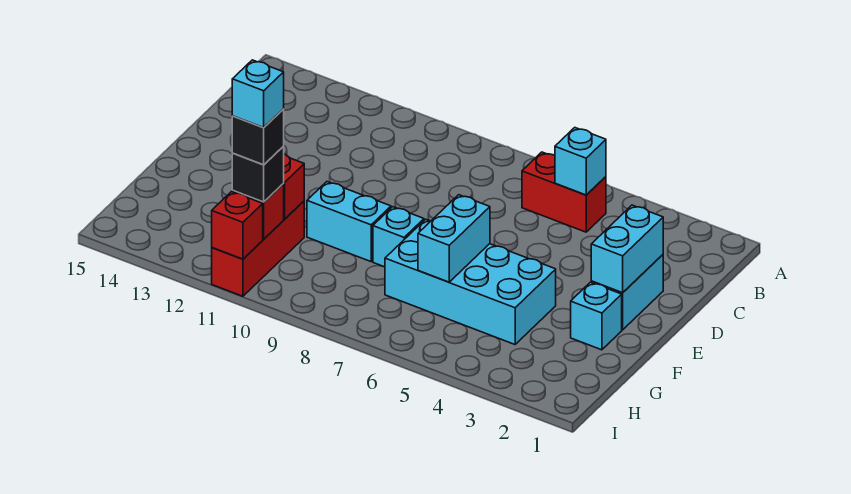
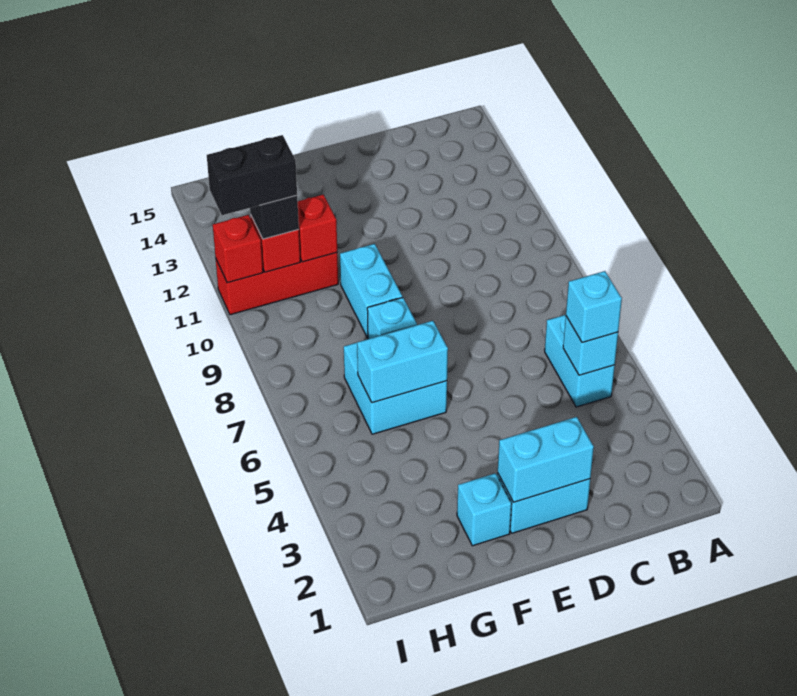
red 1x2 brick [522,152,606,232] -> cyan 1x2 brick [545,315,615,407]
cyan 2x4 brick [385,219,556,344] -> cyan 2x2 brick [344,343,447,434]
black 1x1 brick [232,109,284,165] -> black 1x2 brick [207,135,297,215]
cyan 1x1 brick [232,60,284,127] -> cyan 1x1 brick moved to [566,271,622,343]

